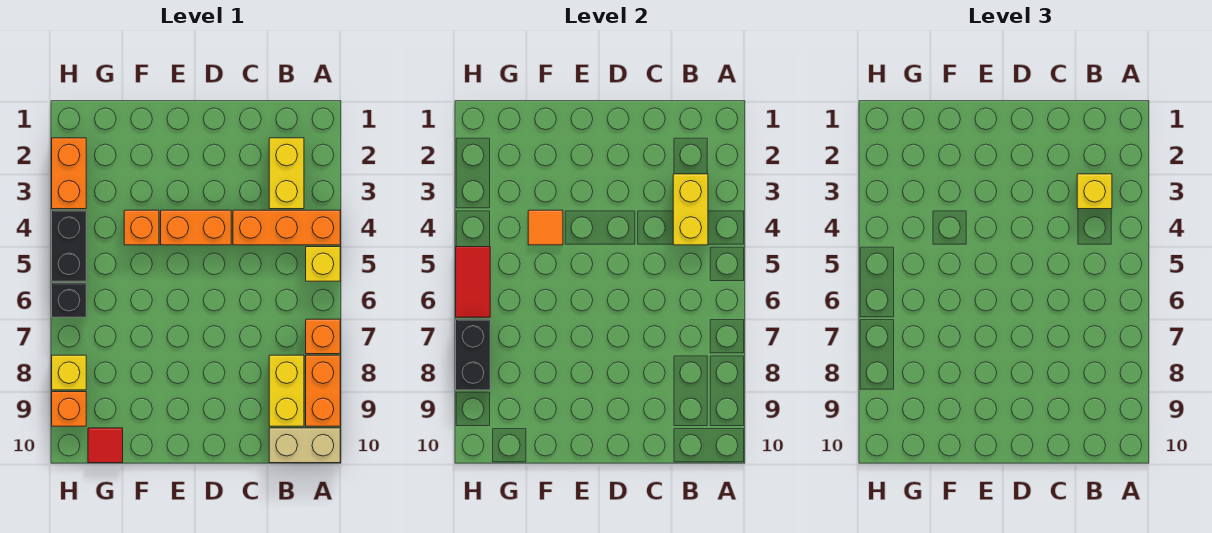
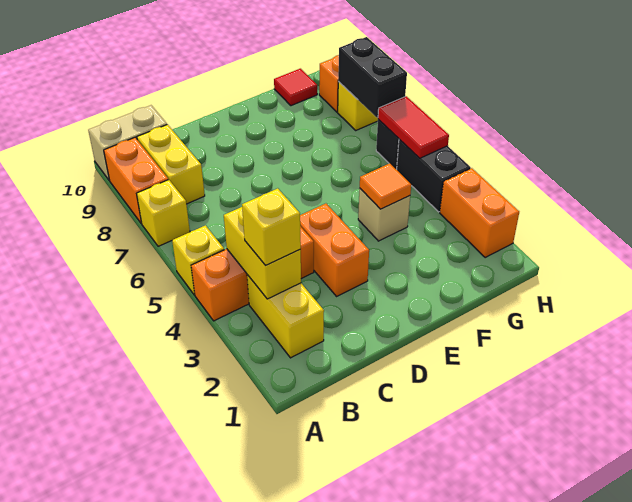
orange 1x1 brick [306,319,340,354] -> yellow 1x1 brick [137,180,190,246]
orange 1x2 brick [161,210,231,245] -> orange 1x2 brick turned to [300,204,369,296]
orange 1x1 brick [124,210,159,245] -> tan 1x1 brick [358,188,410,241]

